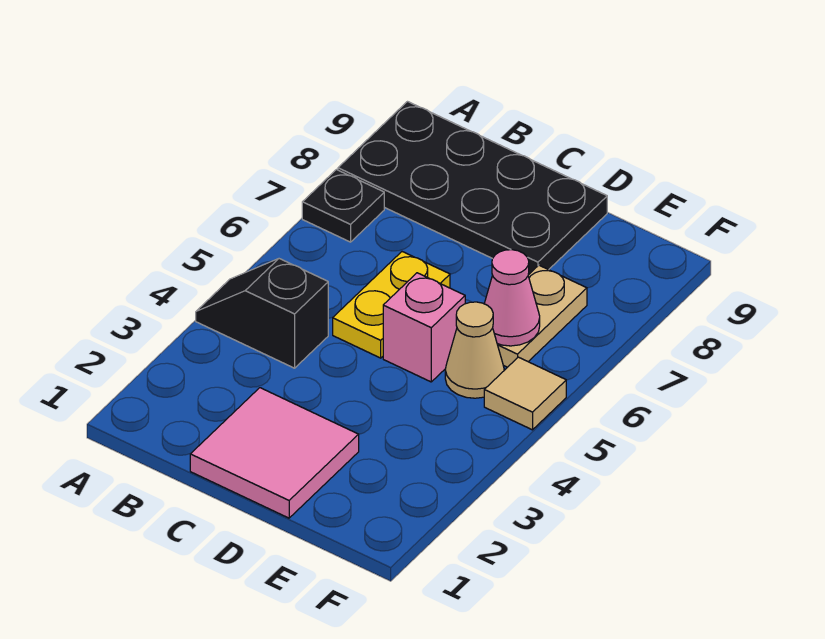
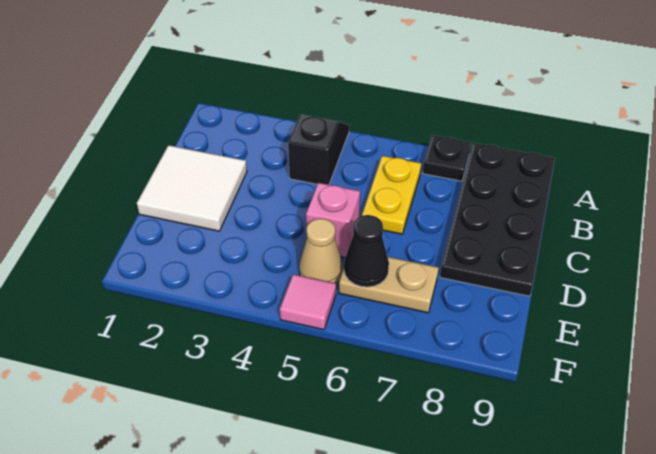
pink 2x2 tile [190,388,359,518] -> white 2x2 tile [137,145,247,231]
yellow 1x2 plate [333,252,450,358] -> yellow 1x2 plate turned to [362,156,421,234]
pink 1x1 cone [484,250,540,346] -> black 1x1 cone [344,215,389,287]
tan 1x1 tile [484,357,566,430] -> pink 1x1 tile [280,274,336,330]

